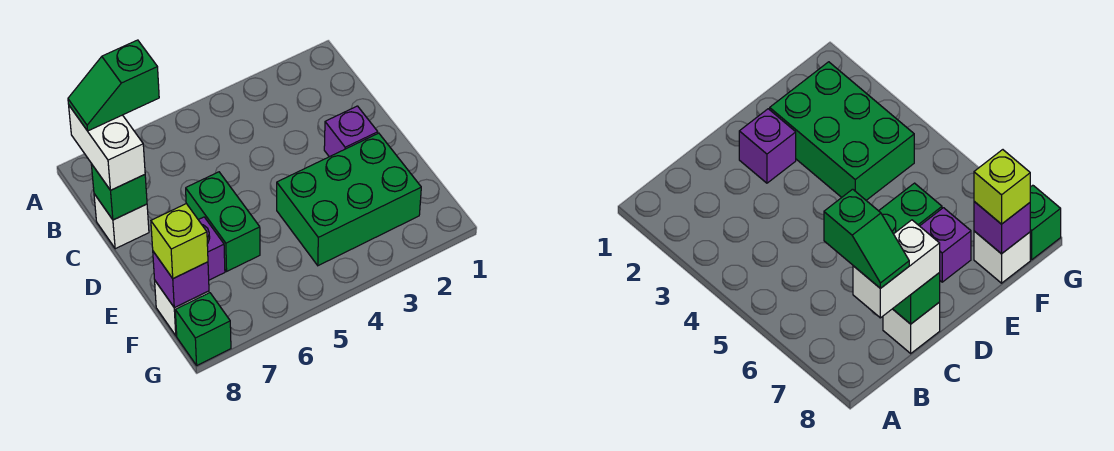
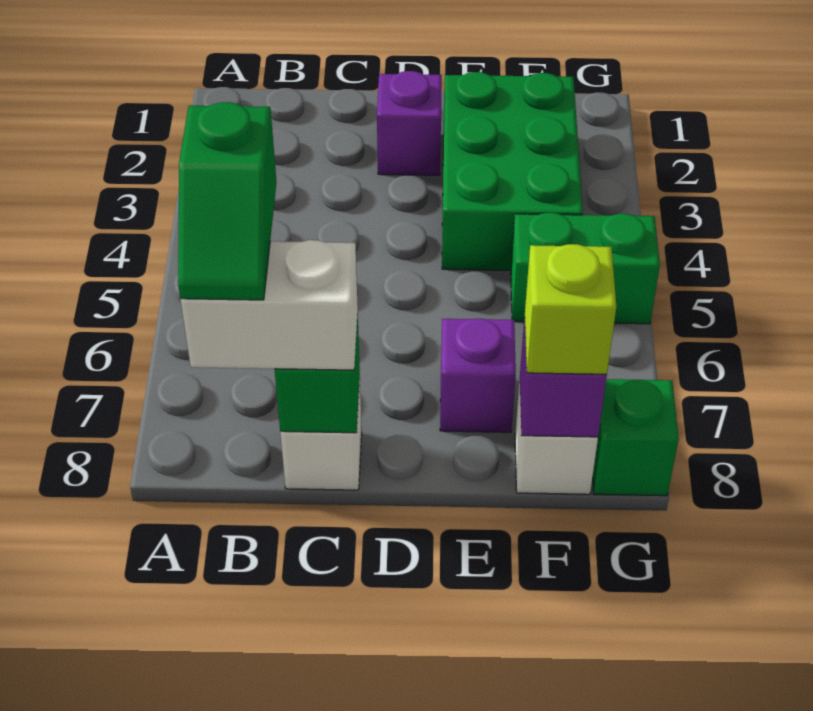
green 1x2 brick [186,172,260,271] -> green 1x2 brick moved to [511,213,660,324]

